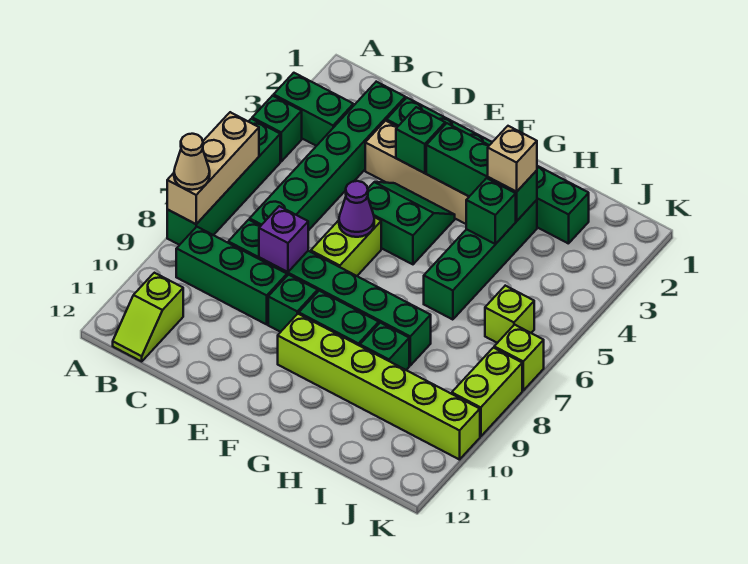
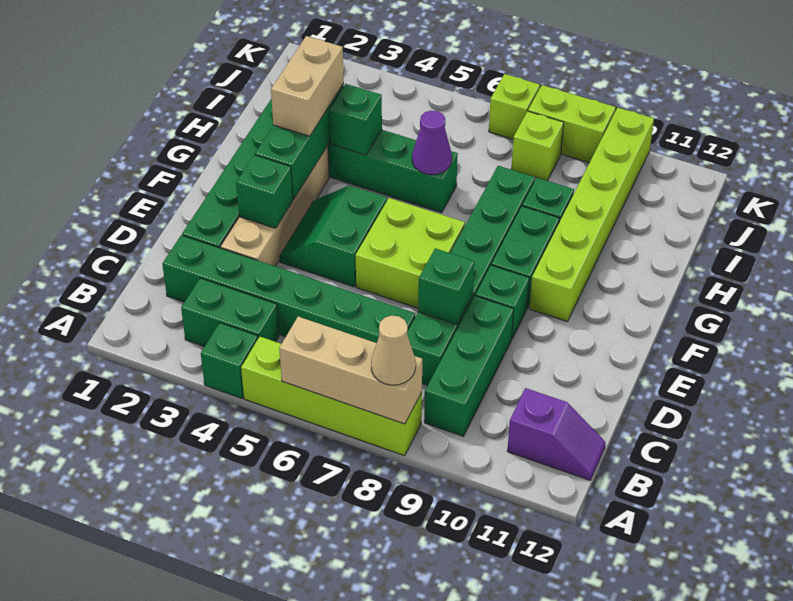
green 1x2 brick [274,73,353,146] -> green 1x2 brick turned to [181,278,279,347]
green 1x4 brick [167,119,280,245] -> lime 1x4 brick [241,337,422,456]
lime 1x2 slope [113,273,183,361] -> purple 1x2 slope [507,388,606,480]
purple 1x1 brick [259,206,308,272] -> green 1x1 brick [418,248,474,325]
lime 1x2 brick [311,217,381,276] -> lime 2x2 brick [355,198,465,308]
purple 1x1 cone [339,181,374,237] -> purple 1x1 cone moved to [412,110,452,175]
tan 1x1 brick [488,126,537,192] -> tan 1x2 brick [271,36,344,136]
lime 1x1 brick [485,286,534,343] -> lime 1x1 brick moved to [511,111,564,181]

